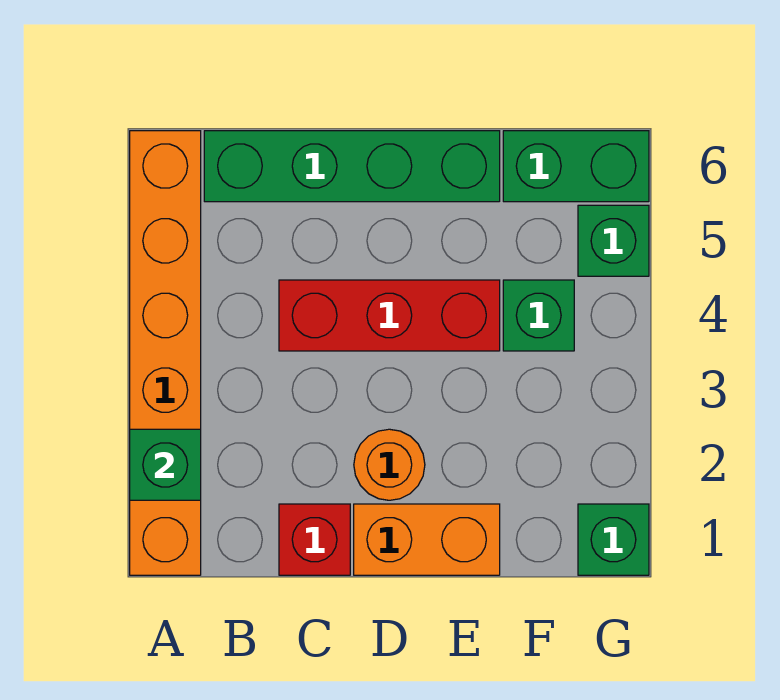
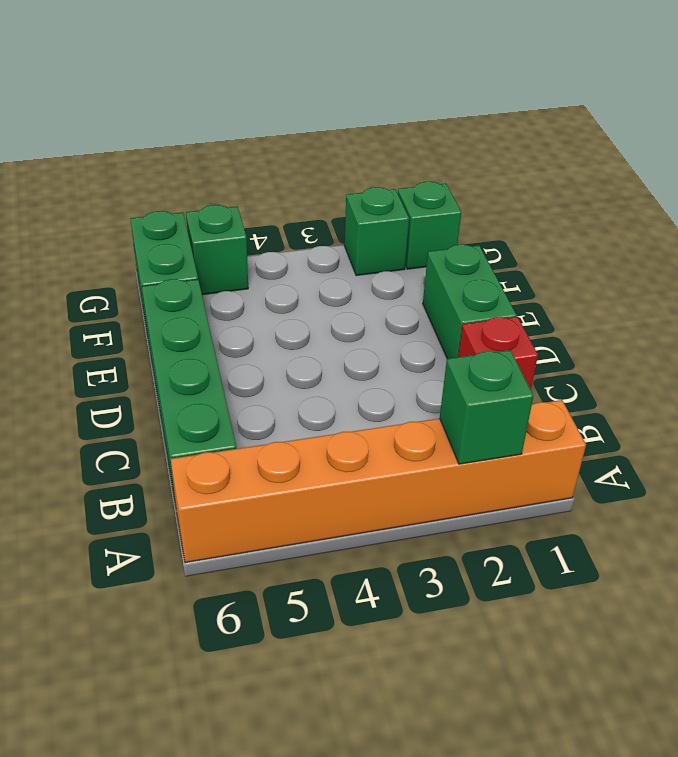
red 1x3 brick [279,280,500,351] -> none
orange 1x2 brick [354,504,500,575] -> green 1x2 brick [423,244,517,359]
orange 1x1 round brick [354,429,425,500] -> none
green 1x1 brick [503,280,574,351] -> green 1x1 brick moved to [344,187,409,276]

